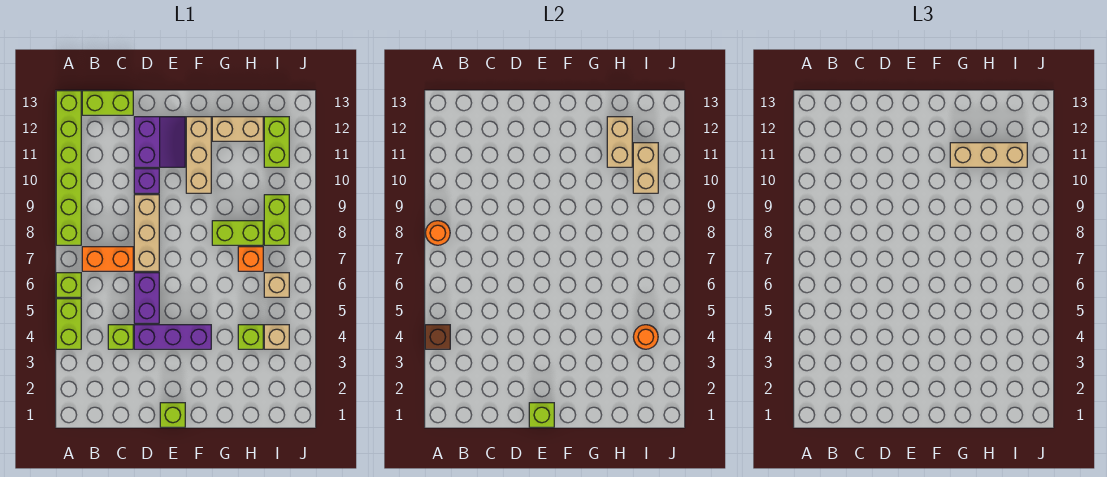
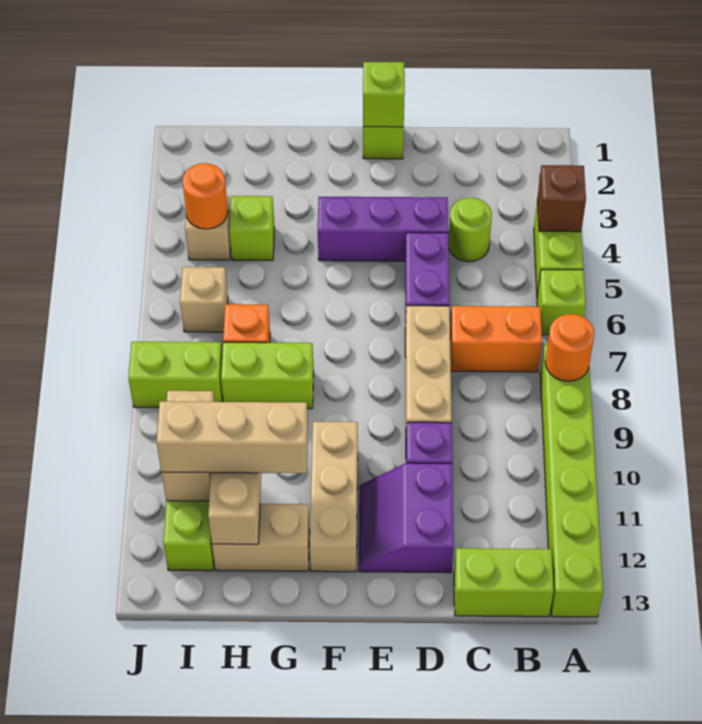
lime 1x1 brick [108,325,133,349] -> lime 1x1 round brick [448,198,492,262]
lime 1x2 brick [264,195,289,245] -> lime 1x2 brick turned to [128,342,223,407]

